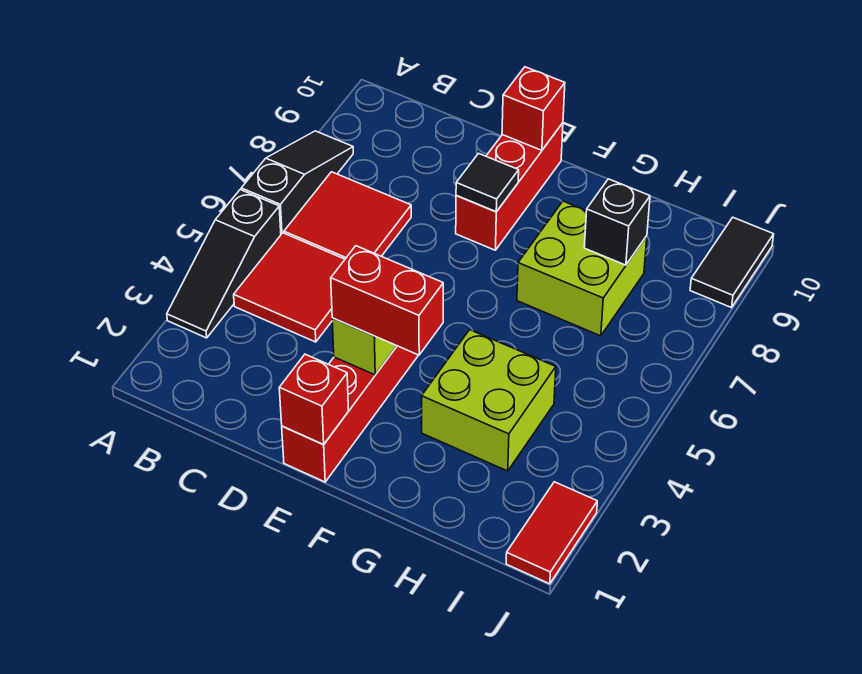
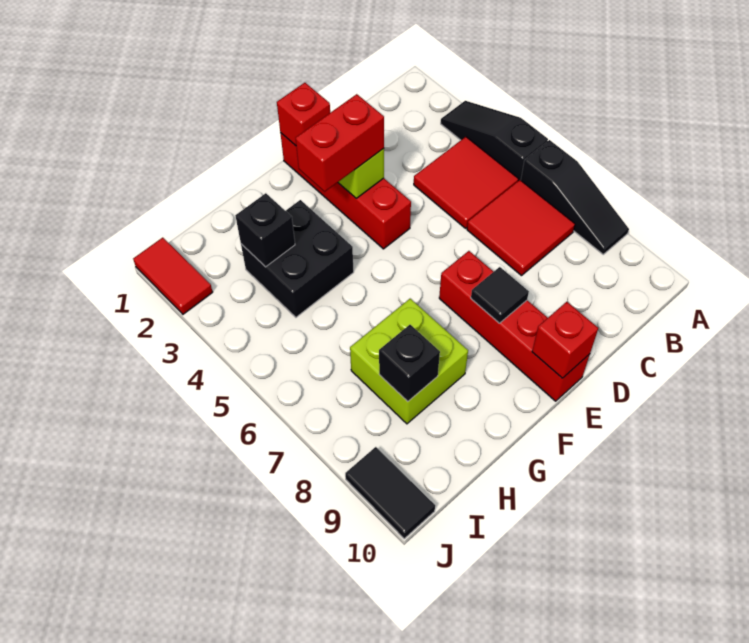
red 1x3 brick [456,123,563,250] -> red 1x4 brick [439,251,590,401]
lime 2x2 brick [422,330,556,471] -> black 2x2 brick [241,200,354,317]
none -> black 1x1 brick [235,193,295,267]

